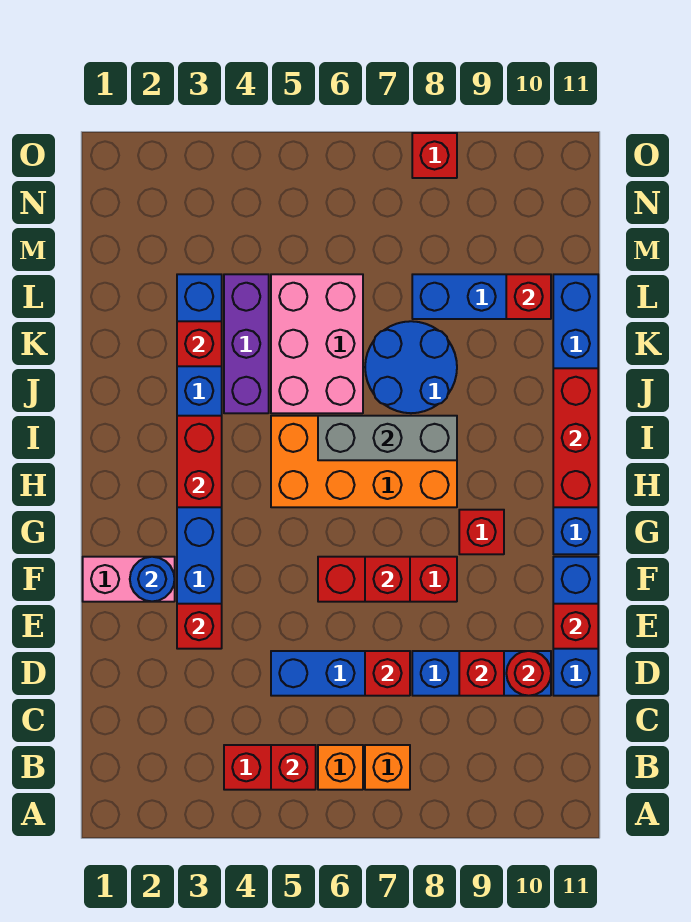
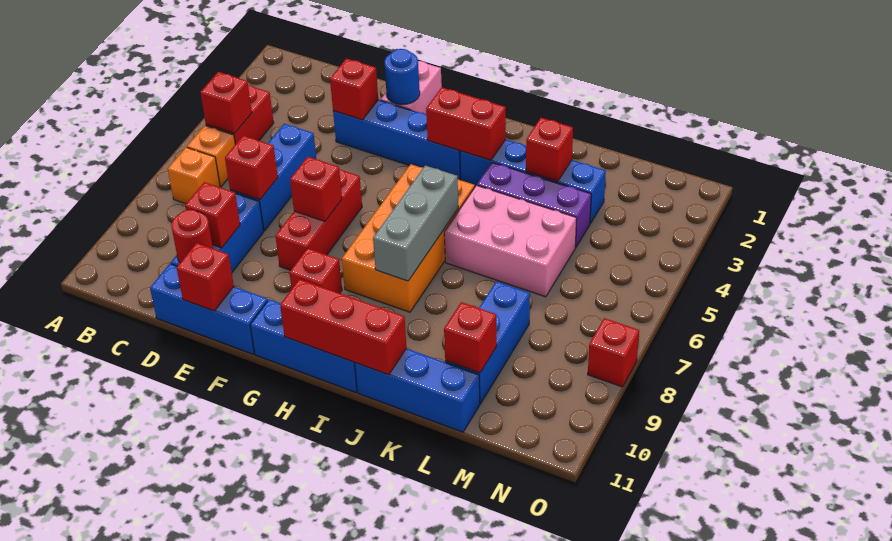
blue 2x2 round brick [365,321,457,413] -> none

